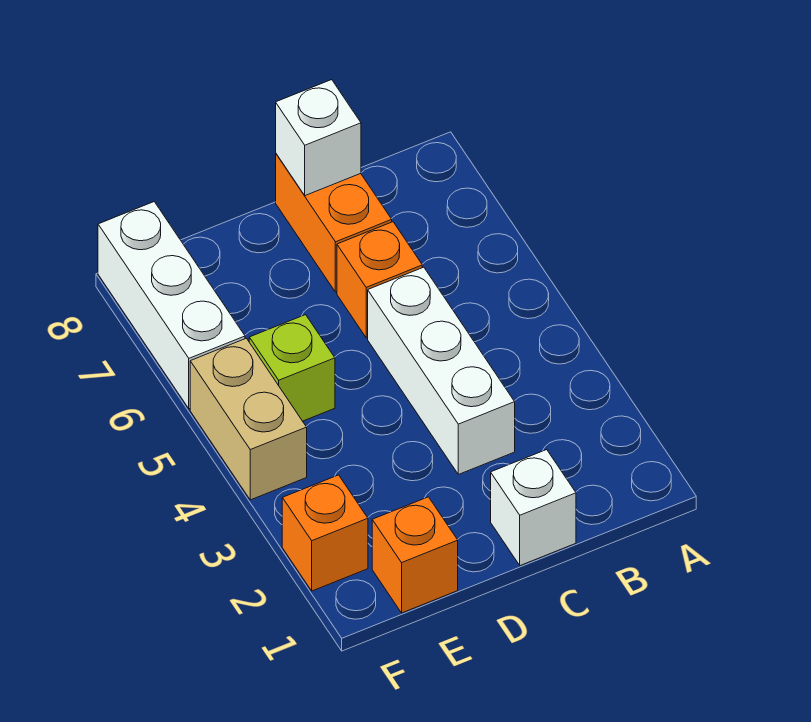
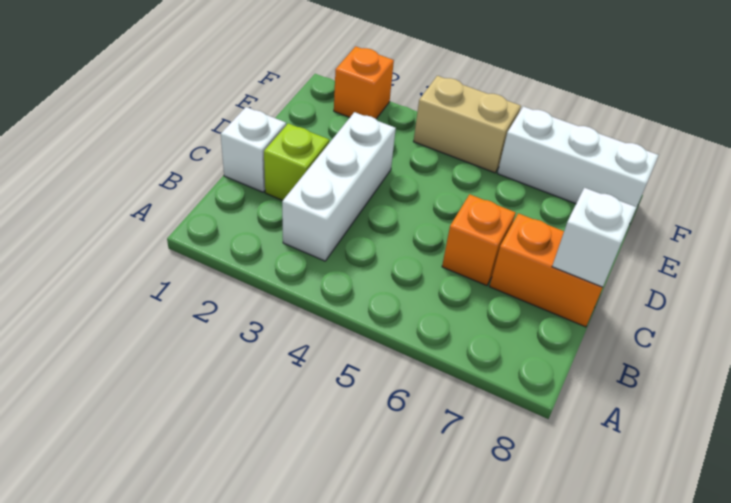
white 1x3 brick [368,267,515,474] -> white 1x3 brick turned to [282,112,396,261]
orange 1x1 brick [372,497,458,613] -> none
lime 1x1 brick [249,315,335,421] -> lime 1x1 brick moved to [264,123,329,200]

